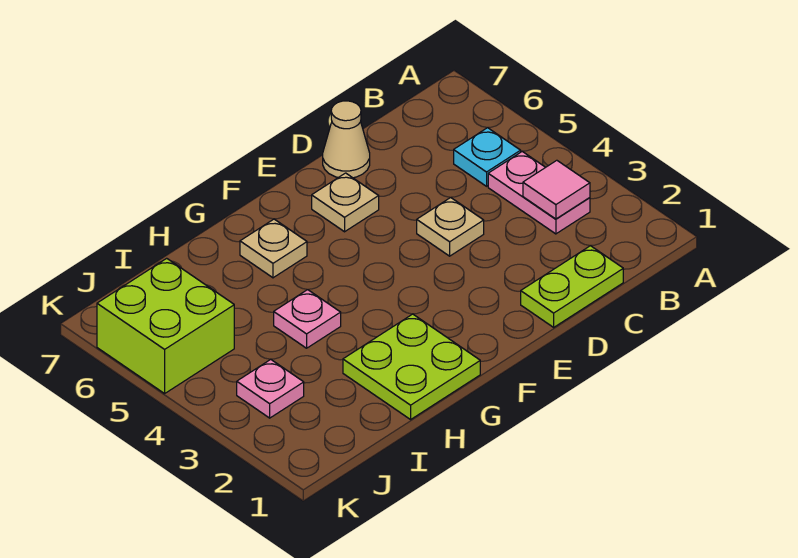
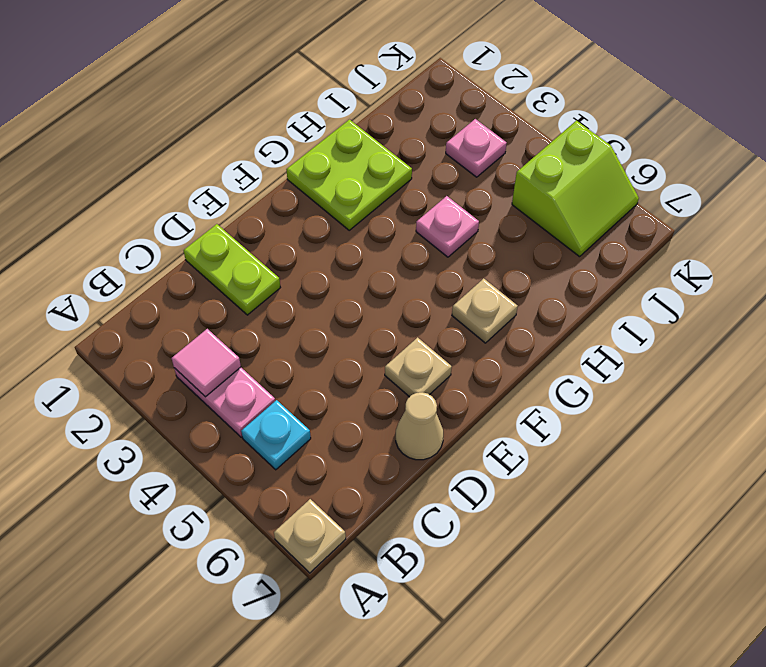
lime 1x2 plate [521,246,623,327] -> lime 1x2 plate turned to [184,224,280,315]
tan 1x1 plate [417,198,484,256] -> tan 1x1 plate moved to [274,499,346,573]
lime 2x2 brick [97,258,234,394] -> lime 2x2 slope [512,121,639,257]

